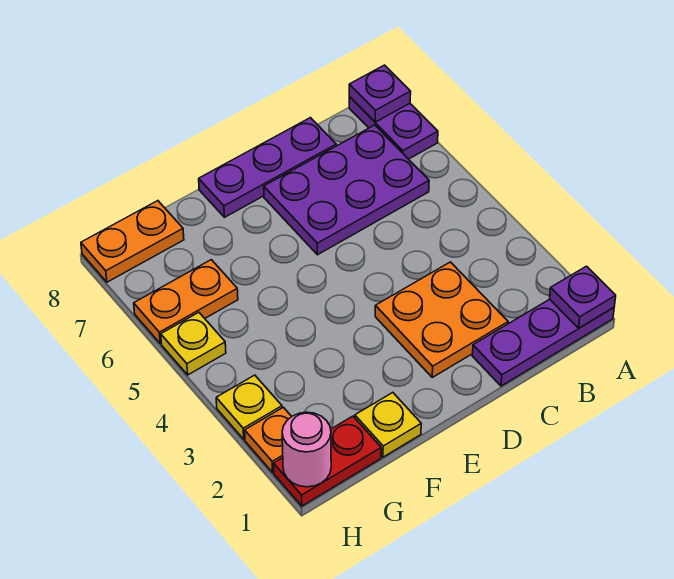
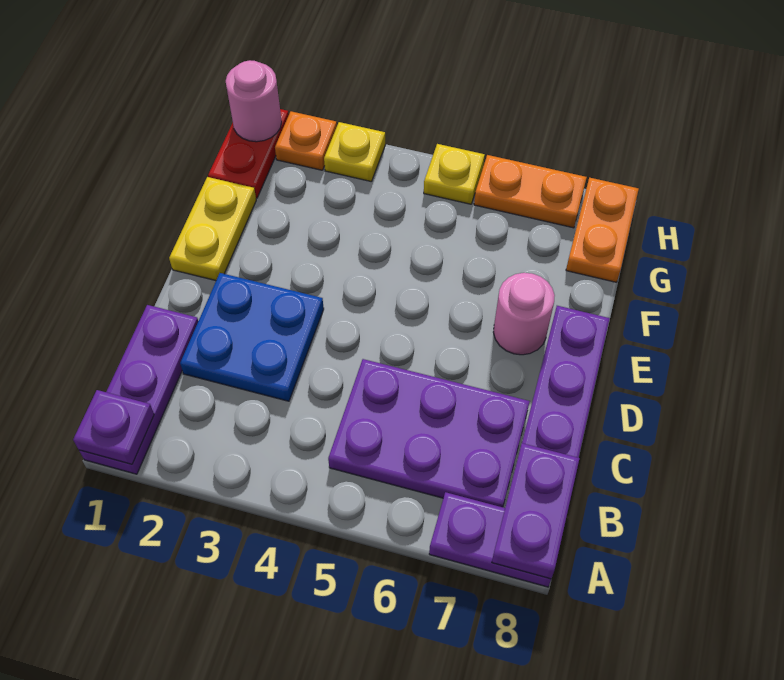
purple 1x1 plate [349,65,411,122] -> purple 1x2 plate [492,443,579,579]
purple 2x3 plate [264,125,429,255] -> purple 2x3 plate turned to [328,359,530,507]
orange 2x2 plate [375,262,508,377] -> blue 2x2 plate [180,273,324,401]
none -> pink 1x1 round brick [493,273,555,355]
yellow 1x1 plate [355,393,421,457] -> yellow 1x2 plate [169,177,256,281]
orange 1x2 plate [134,260,238,343] -> orange 1x2 plate turned to [474,155,587,228]

